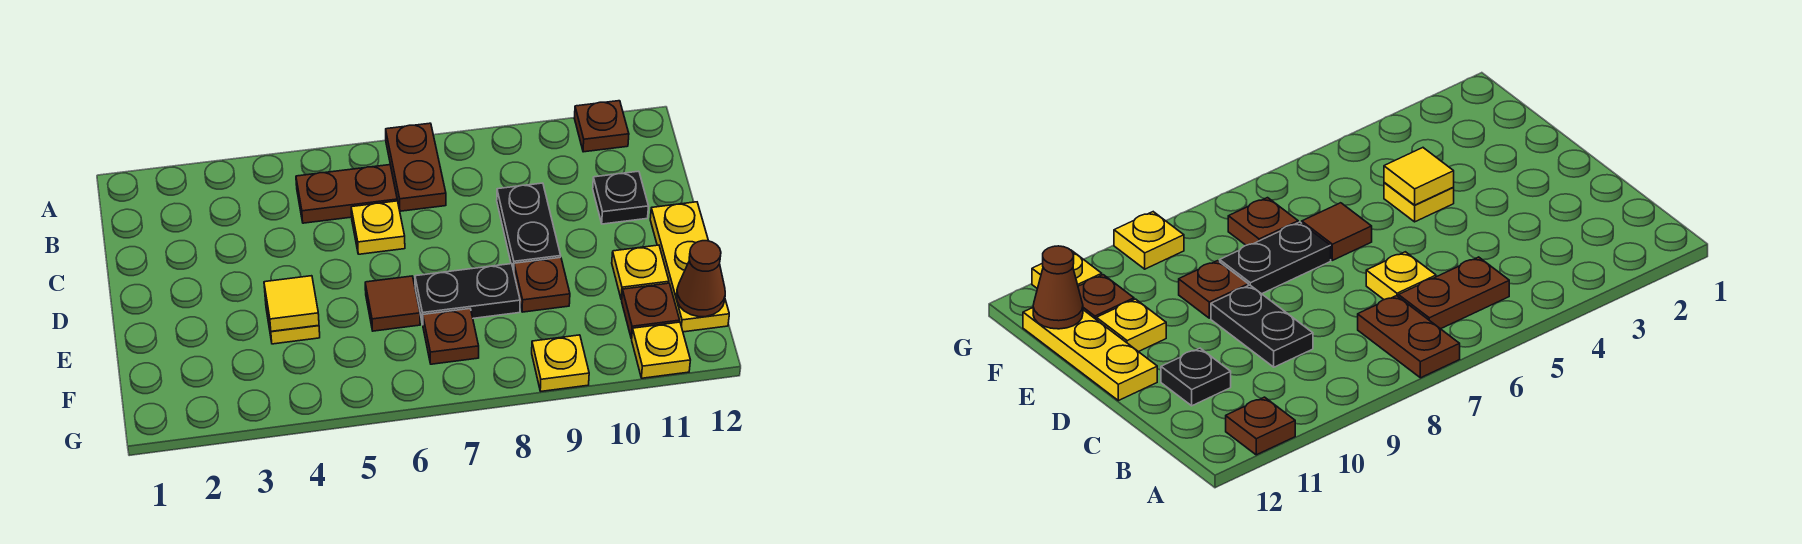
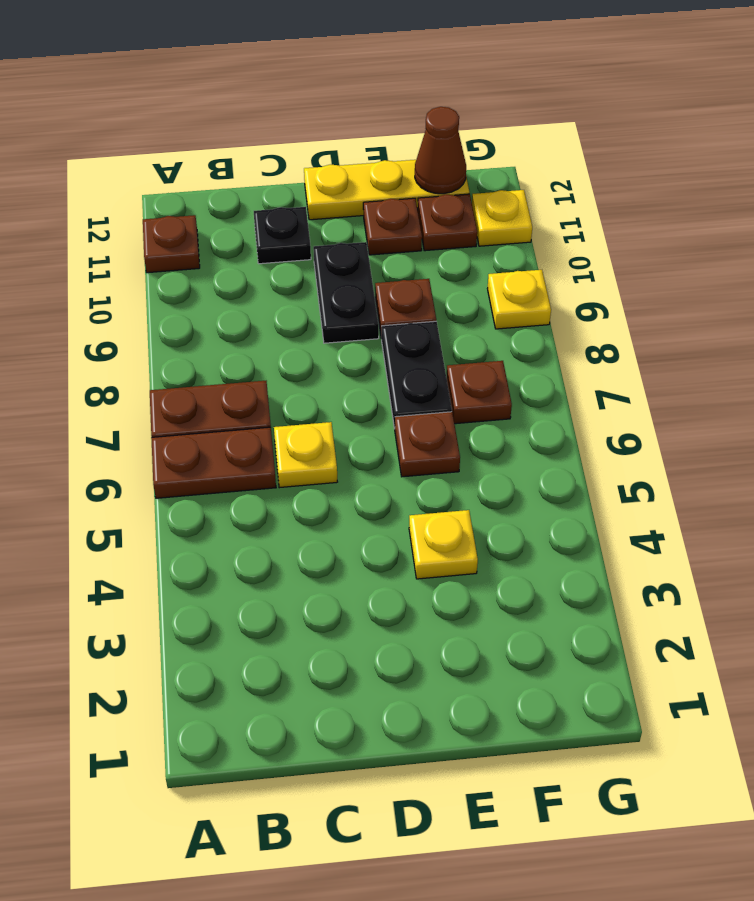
brown 1x2 plate [296,165,397,223] -> brown 1x2 plate turned to [151,427,276,498]
black 1x2 plate [497,183,561,271] -> black 1x2 plate turned to [313,242,379,343]
yellow 1x1 tile [264,276,319,331] -> none
brown 1x1 tile [365,276,420,331] -> brown 1x1 plate [395,412,460,477]
yellow 1x1 plate [612,245,669,300] -> brown 1x1 plate [363,198,422,255]

